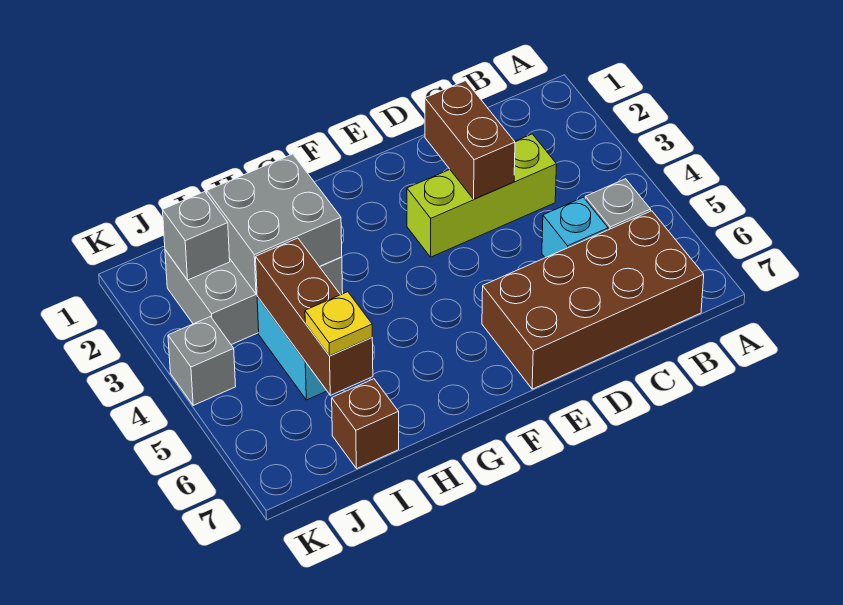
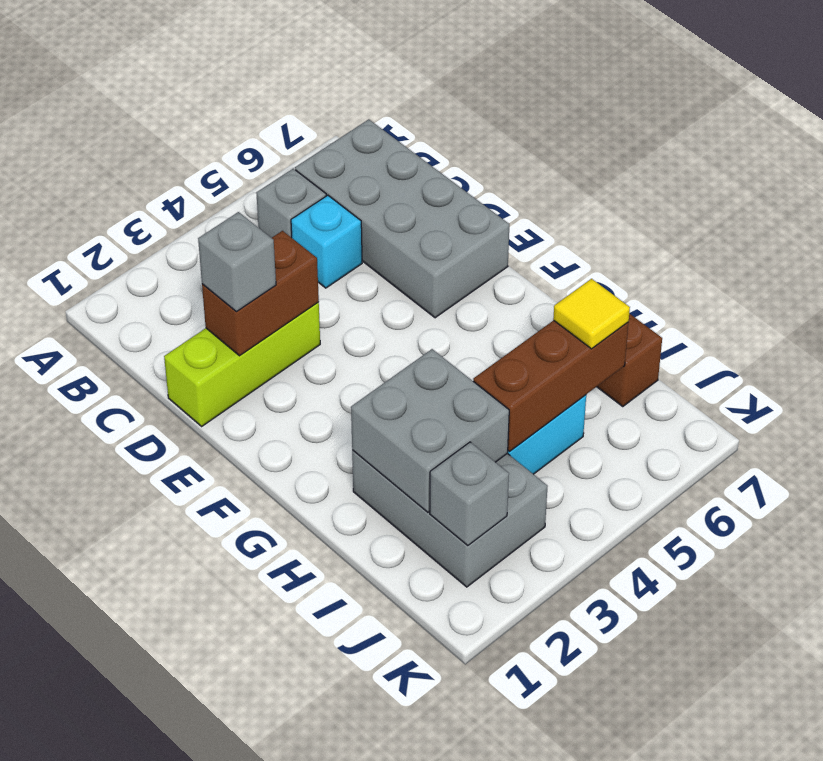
brown 2x4 brick [482,211,704,389] -> grey 2x4 brick [295,119,509,318]
lime 1x3 brick [407,134,557,257] -> lime 1x3 brick turned to [164,302,320,426]
yellow 1x1 plate [305,292,372,356] -> yellow 1x1 tile [553,279,630,349]
grey 1x1 brick [168,317,236,405] -> grey 1x1 brick moved to [198,212,276,312]

